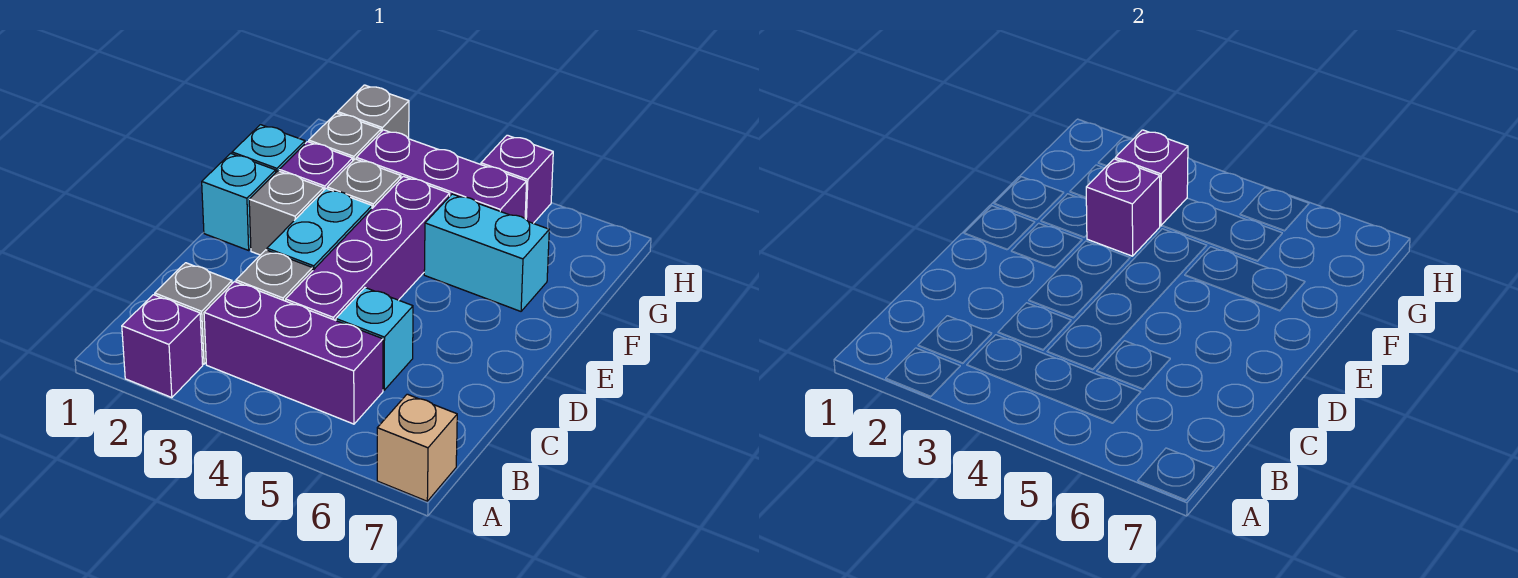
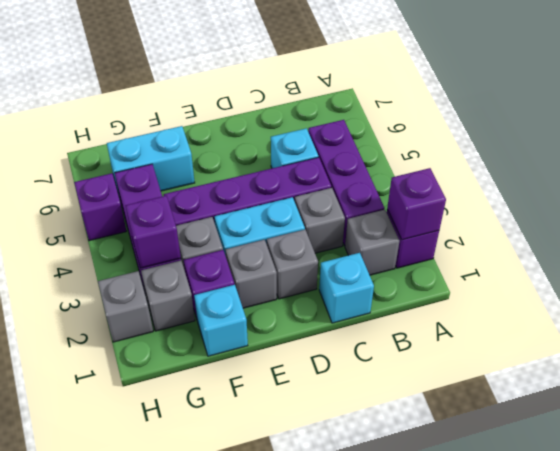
tan 1x1 brick [377,394,457,501] -> none
none -> grey 1x1 brick [267,230,318,299]
cyan 1x1 brick [202,153,276,250] -> cyan 1x1 brick moved to [319,253,374,323]
purple 1x1 brick [1086,159,1160,256] -> purple 1x1 brick moved to [387,168,446,240]
cyan 1x2 brick [424,194,549,311] -> cyan 1x2 brick turned to [107,126,195,194]

